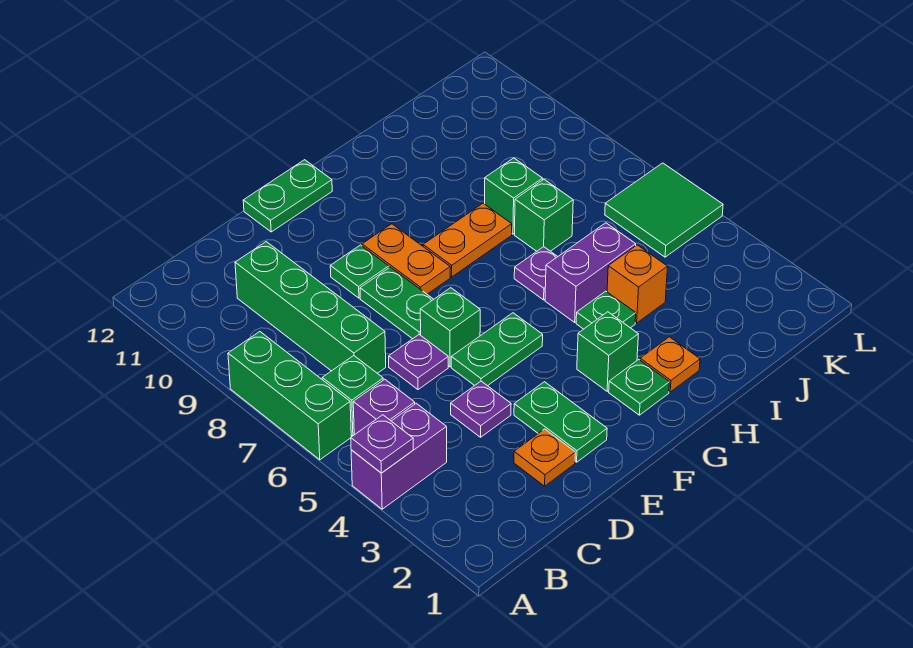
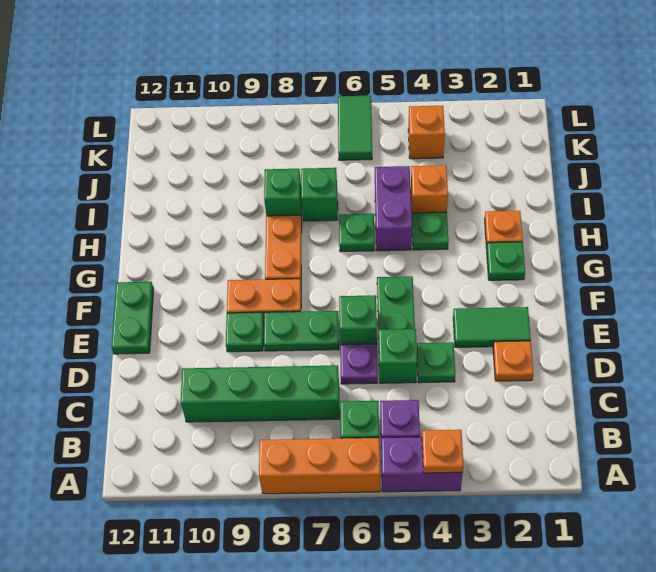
purple 1x2 brick [351,403,447,509] -> purple 1x2 brick turned to [381,437,463,492]
purple 1x1 plate [351,415,413,473] -> orange 1x1 plate [422,430,463,473]
green 1x3 brick [228,332,351,460] -> orange 1x3 brick [259,438,380,494]
purple 1x1 plate [451,381,511,437] -> green 1x1 plate [417,342,455,383]
green 1x2 plate [514,382,607,462] -> green 1x2 tile [453,307,531,347]
green 1x1 brick [577,312,638,391] -> green 1x1 brick moved to [378,329,417,383]
purple 1x1 plate [514,247,558,300] -> green 1x1 plate [339,214,375,252]
none -> orange 1x1 brick [408,106,445,159]
green 2x2 tile [605,163,723,257] -> green 1x2 tile [338,95,372,160]

